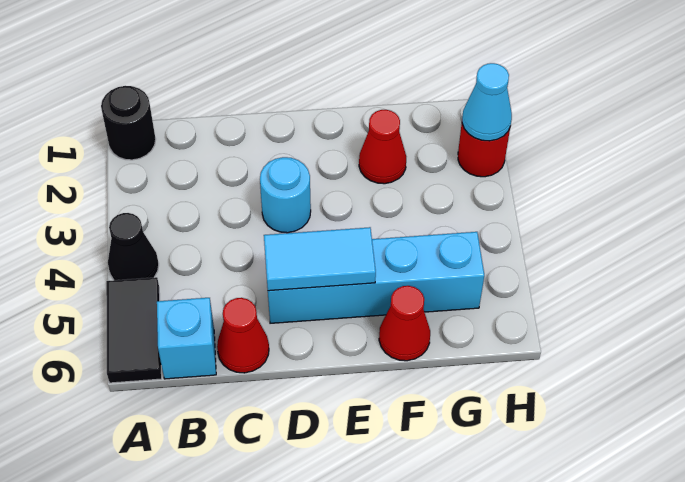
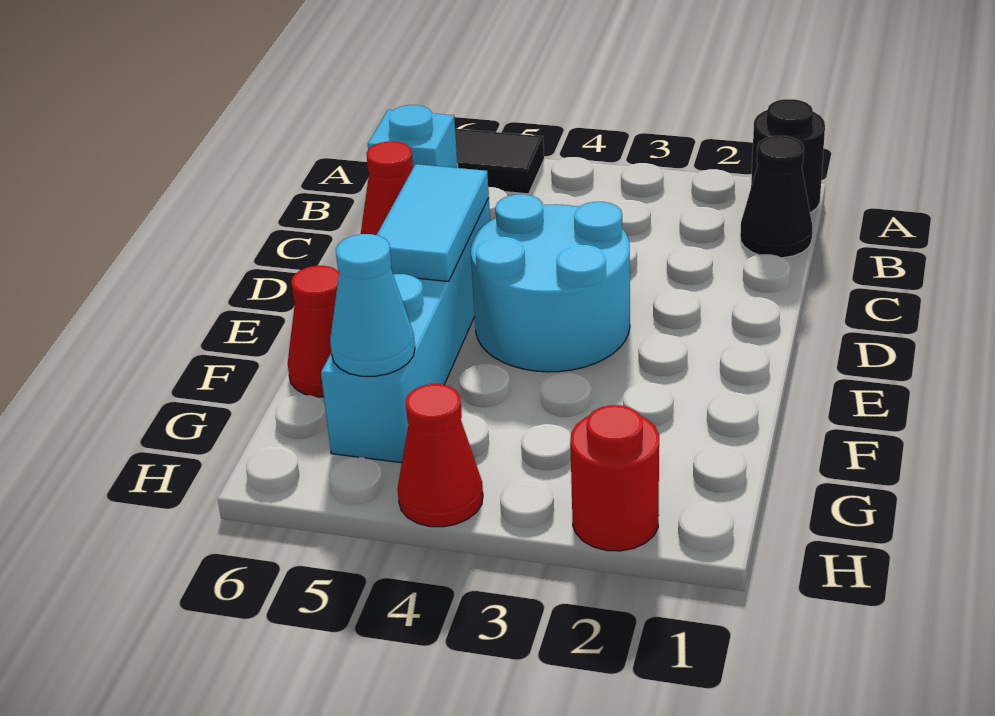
black 1x1 cone [108,213,159,280] -> black 1x1 cone moved to [740,136,812,258]
cyan 1x1 round brick [260,157,311,233] -> cyan 2x2 round brick [471,194,630,372]
red 1x1 cone [359,110,406,184] -> red 1x1 cone moved to [397,384,483,527]
cyan 1x1 cone [462,63,512,141] -> cyan 1x1 cone moved to [330,234,415,376]

